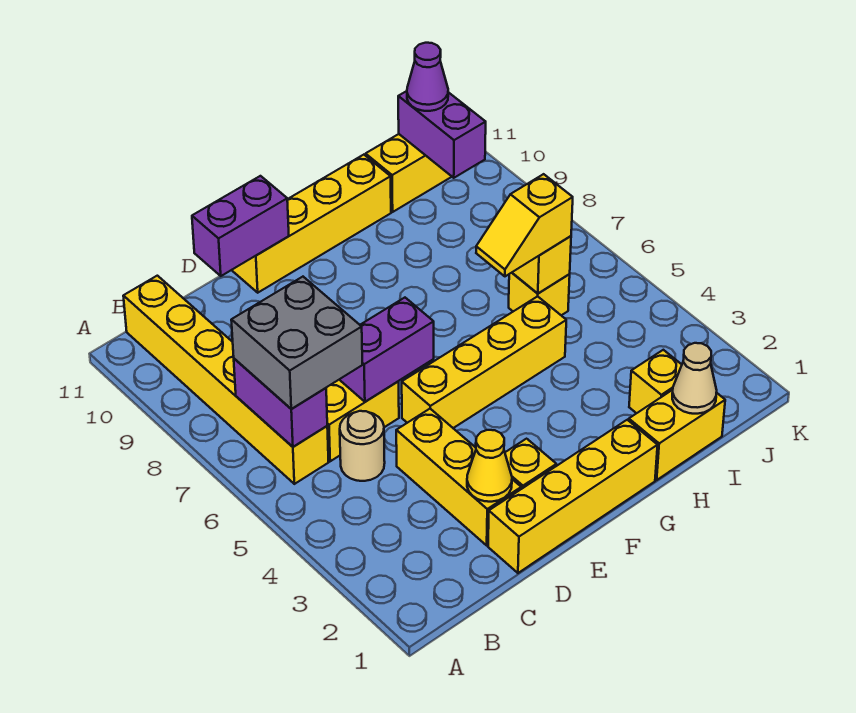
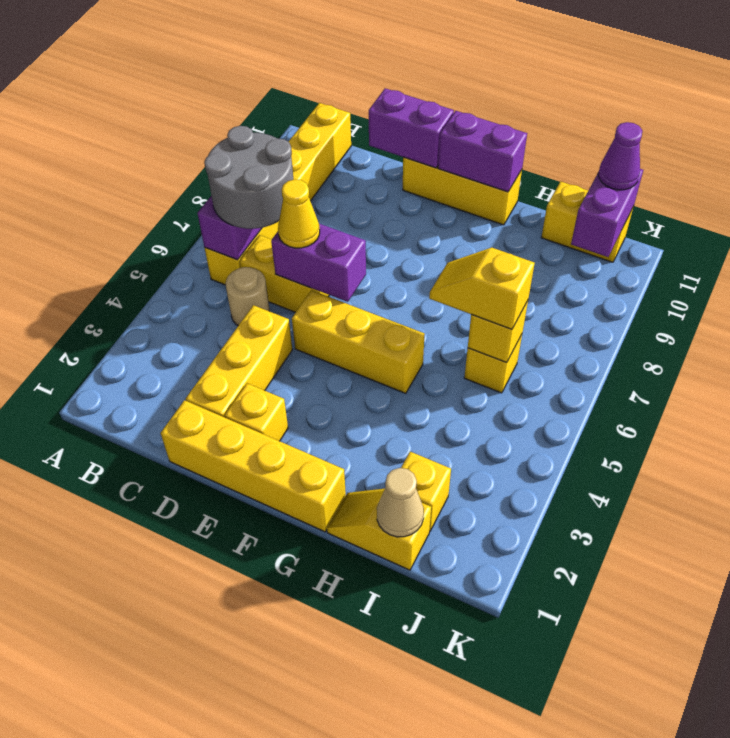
grey 2x2 brick [231,277,362,409] -> grey 2x2 round brick [204,126,294,229]
yellow 1x1 cone [467,430,512,502] -> yellow 1x1 cone moved to [278,179,320,248]
yellow 1x4 brick [402,296,566,428] -> yellow 1x3 brick [292,290,425,393]
yellow 1x4 brick [232,155,391,293] -> yellow 1x3 brick [403,157,522,225]
none -> purple 1x2 brick [438,111,527,192]
yellow 1x2 brick [629,390,725,480] -> yellow 1x2 slope [327,489,431,570]

